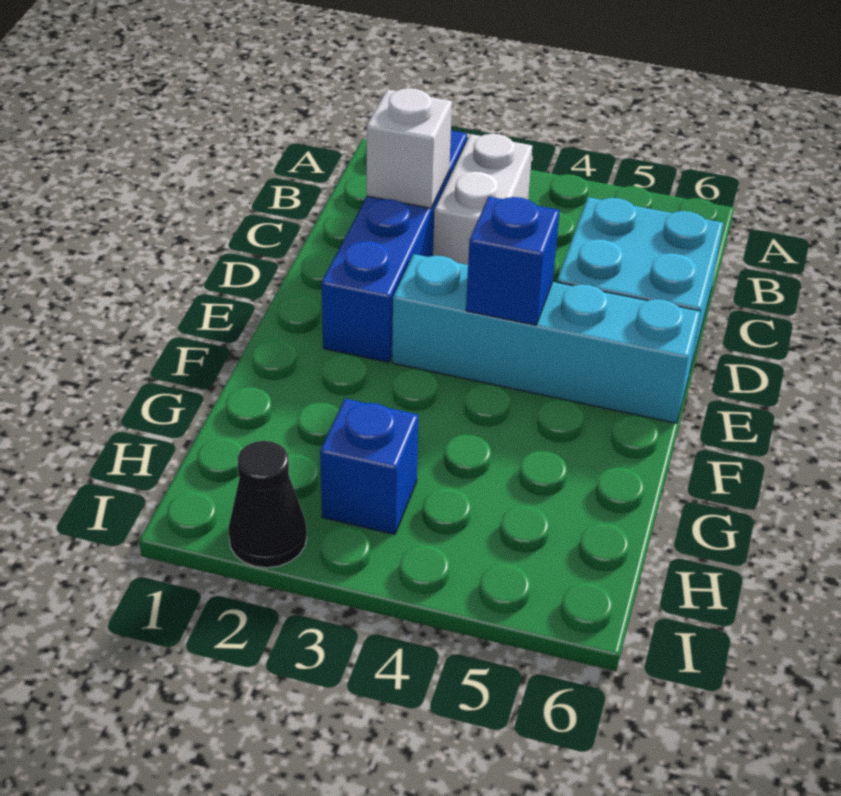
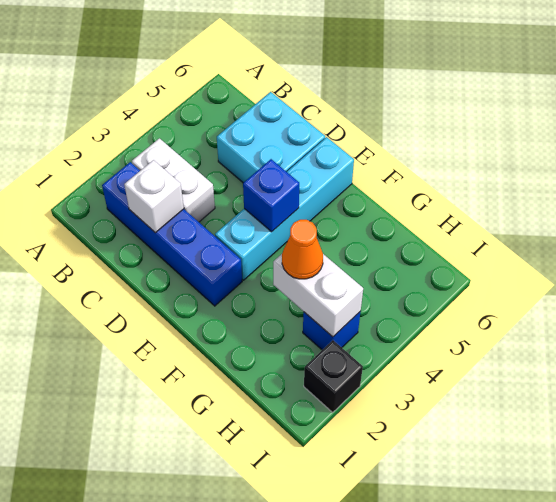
none -> white 1x2 brick [273,254,363,337]
none -> orange 1x1 cone [282,220,323,279]
black 1x1 cone [228,441,307,568] -> black 1x1 brick [304,340,363,412]

